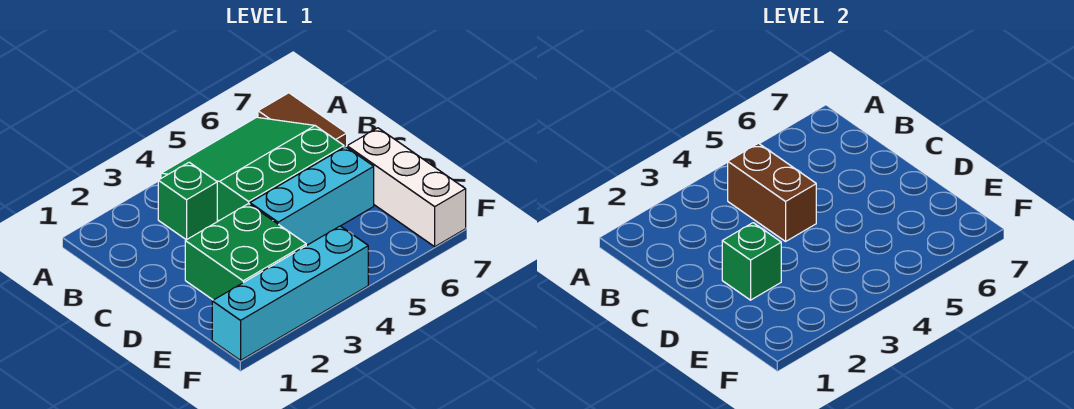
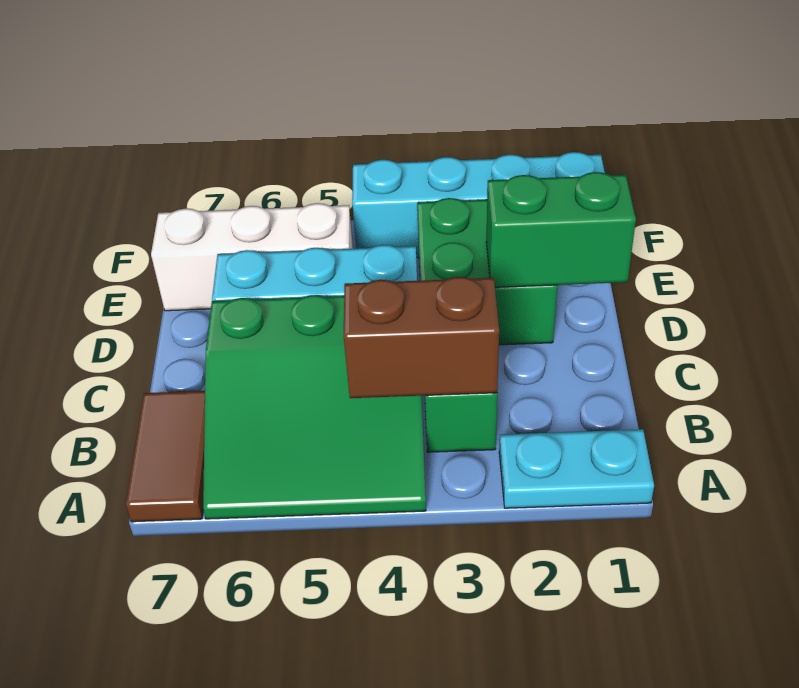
none -> cyan 1x2 plate [499,429,654,508]
brown 1x2 brick [728,143,816,241] -> brown 1x2 brick turned to [344,277,499,398]
green 1x1 brick [722,223,781,300] -> green 1x2 brick [486,172,636,287]
white 1x3 brick [347,128,466,247] -> white 1x3 brick turned to [151,203,353,311]

